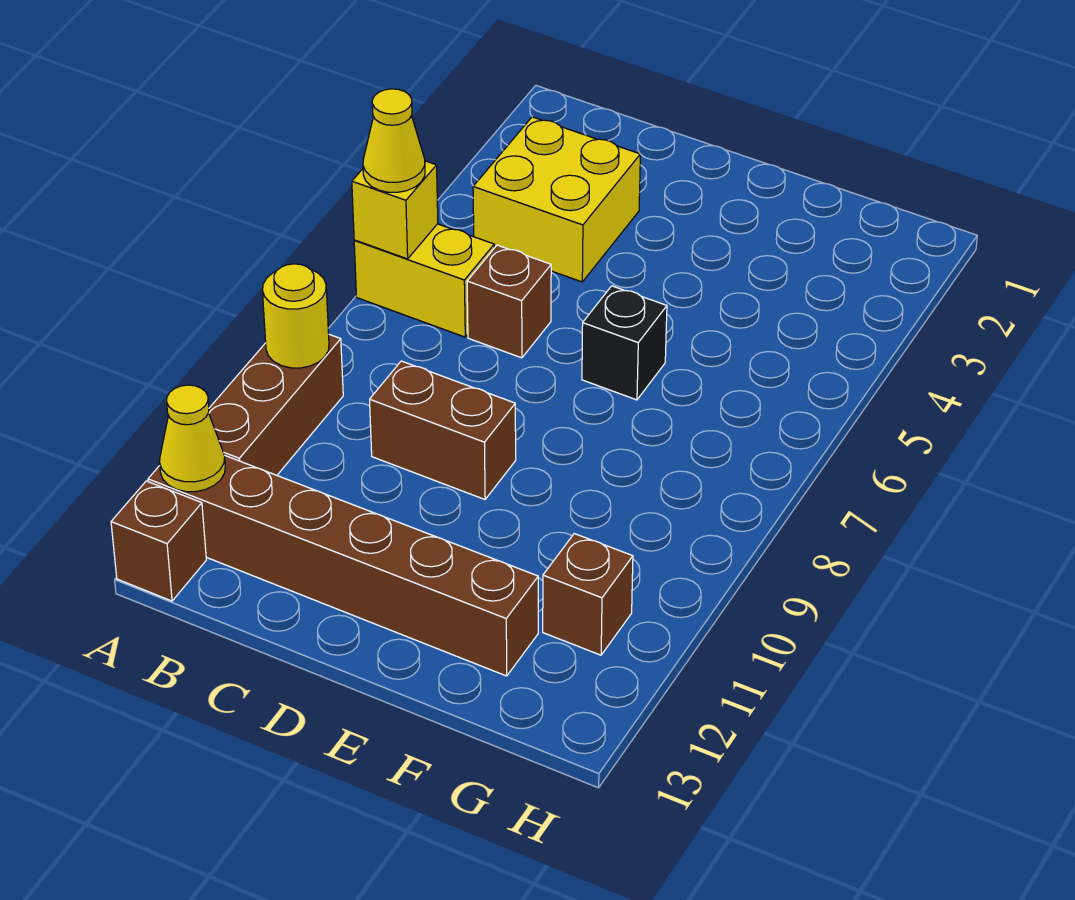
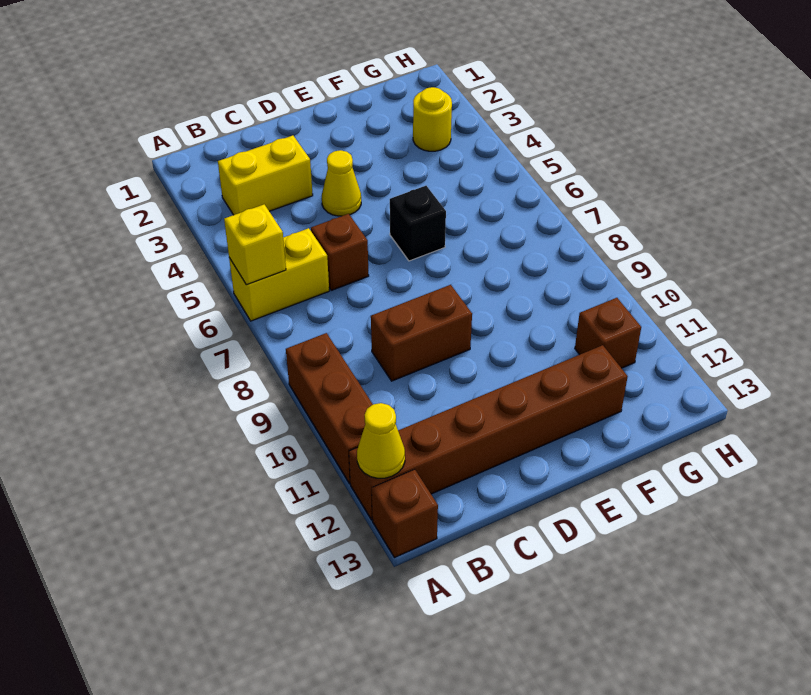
yellow 1x1 cone [363,89,425,192] -> yellow 1x1 cone moved to [322,150,361,216]
yellow 1x1 round brick [262,264,329,368] -> yellow 1x1 round brick moved to [413,87,452,151]
yellow 2x2 brick [473,117,640,282] -> yellow 1x2 brick [218,135,313,215]

